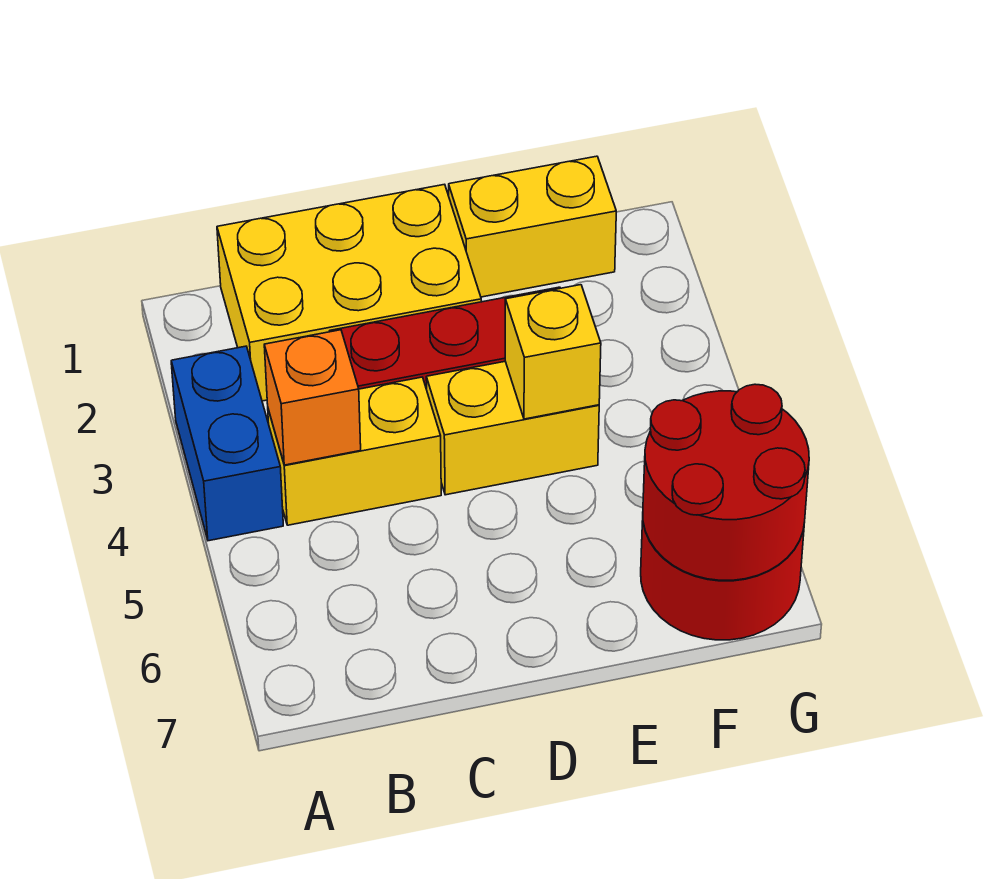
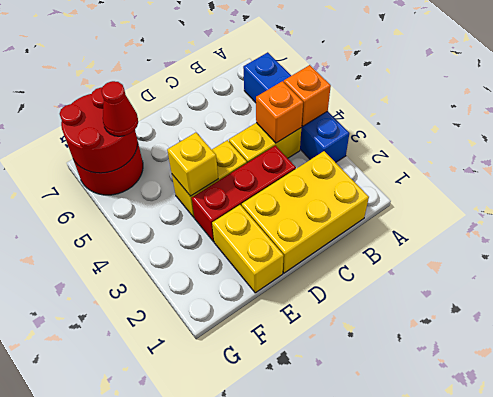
blue 1x2 brick [171,346,283,541] -> blue 1x4 brick [243,52,349,162]
none -> orange 1x1 brick [284,65,331,126]
yellow 1x2 brick [449,156,616,297] -> yellow 1x2 brick turned to [212,205,284,293]
none -> red 1x1 cone [101,81,138,136]

